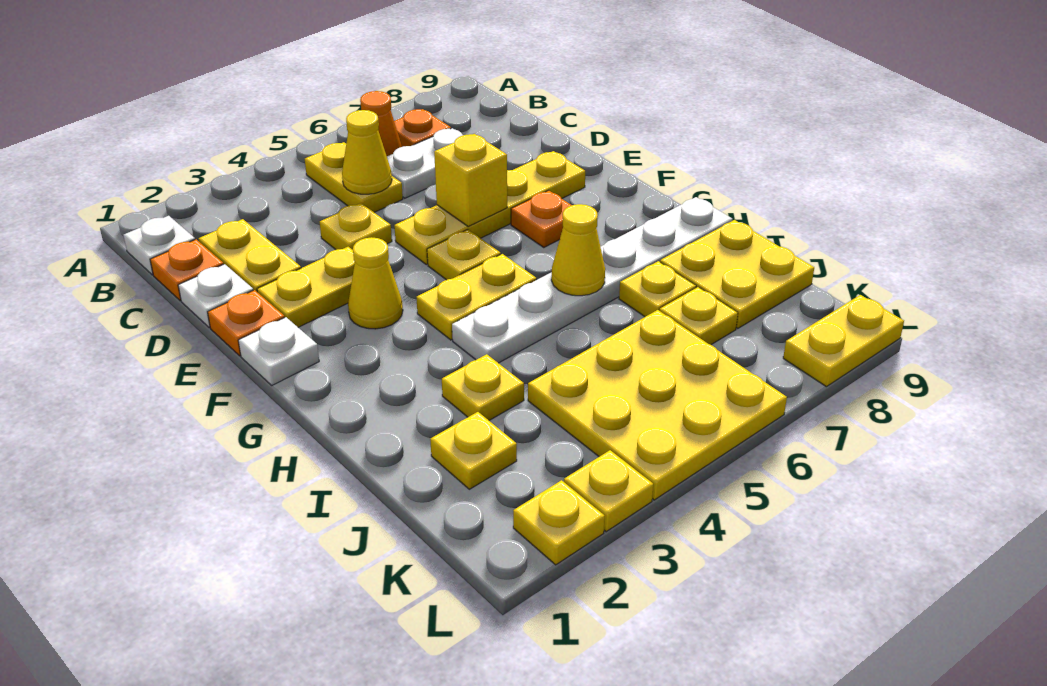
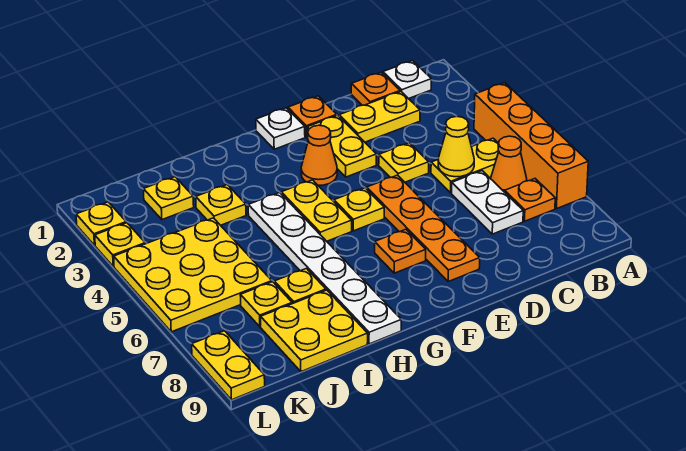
none -> orange 1x4 brick [474,83,588,209]
white 1x1 plate [178,264,253,328] -> none
yellow 1x4 plate [394,151,585,265] -> orange 1x4 plate [367,175,480,281]
yellow 1x1 brick [434,134,507,227] -> none
yellow 1x1 cone [348,237,403,329] -> orange 1x1 cone [301,125,337,185]
yellow 1x1 cone [551,204,605,296] -> none

